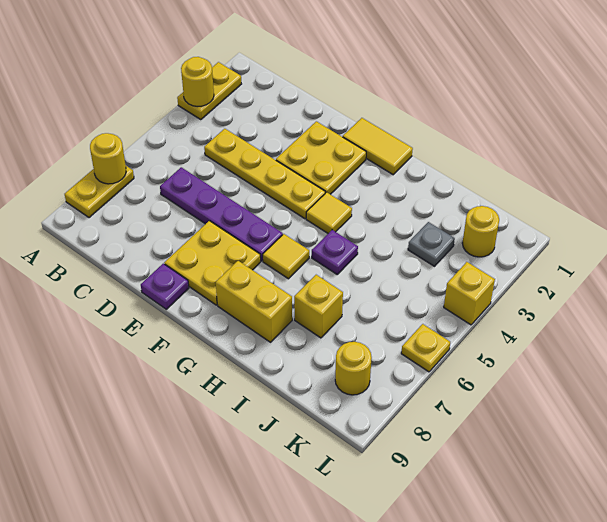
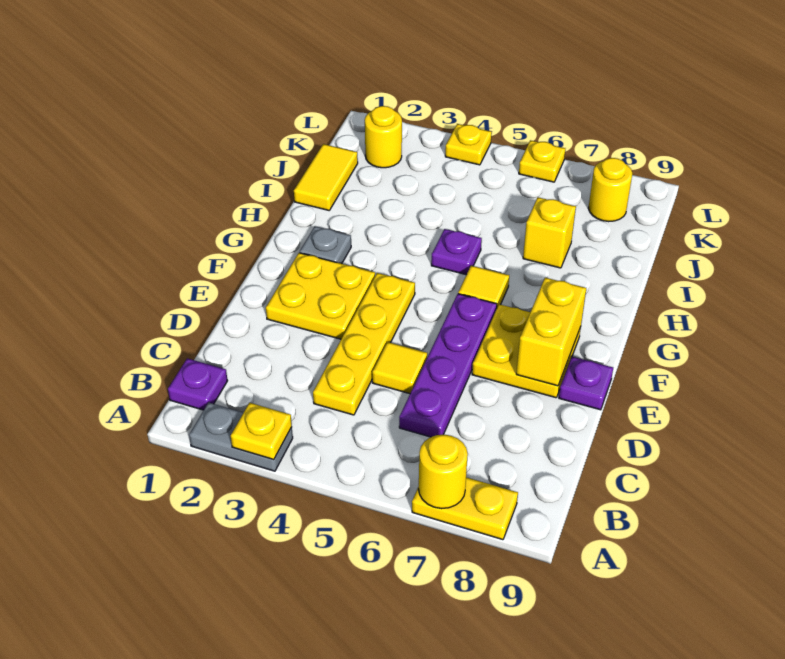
yellow 1x2 plate [177,62,241,120] -> grey 1x2 plate [189,403,293,471]
yellow 1x1 round brick [181,57,214,107] -> yellow 1x1 plate [231,403,292,460]
none -> purple 1x1 plate [168,358,228,410]
yellow 1x2 tile [343,118,413,175] -> yellow 1x2 tile moved to [294,144,358,210]
yellow 1x1 tile [306,192,352,233] -> yellow 1x1 tile moved to [372,342,427,394]
yellow 1x2 brick [216,261,292,342] -> yellow 1x2 brick moved to [516,278,586,386]
grey 1x1 plate [408,222,455,266] -> grey 1x1 plate moved to [300,226,351,264]
yellow 1x1 brick [444,262,495,325] -> yellow 1x1 plate [445,124,492,165]

